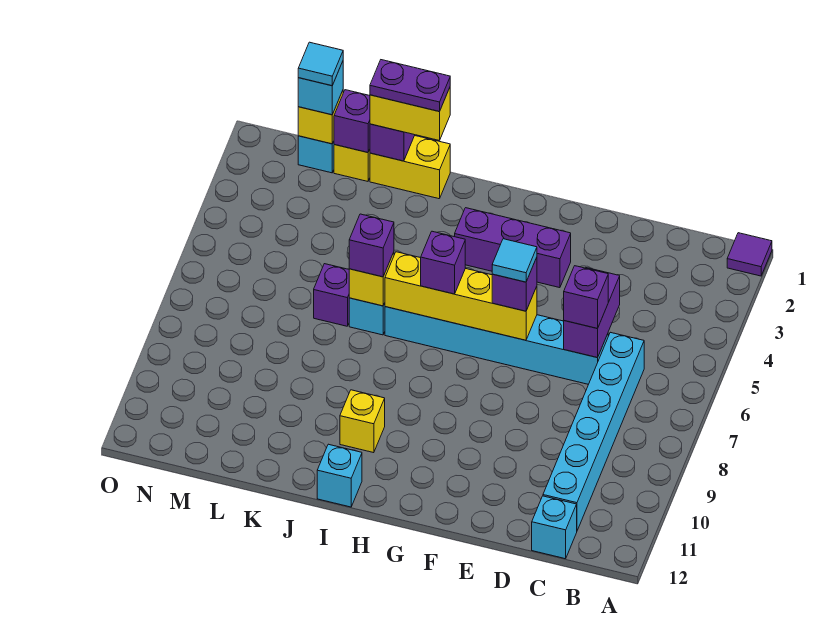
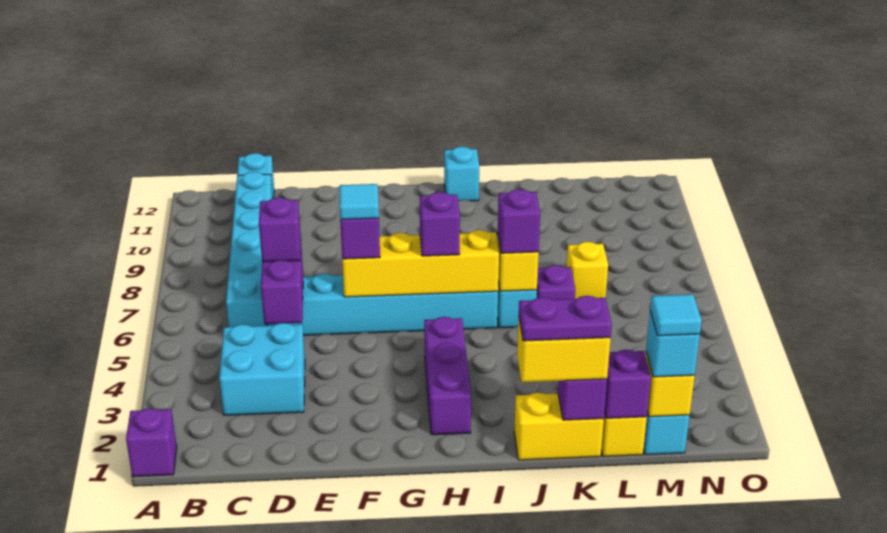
purple 1x1 tile [727,233,772,276] -> purple 1x1 brick [126,408,177,477]
none -> cyan 2x2 brick [219,323,305,415]
purple 1x3 brick [455,208,571,288] -> purple 1x3 brick turned to [424,317,471,435]
yellow 1x1 brick [340,390,385,453] -> yellow 1x1 brick moved to [566,242,608,299]

